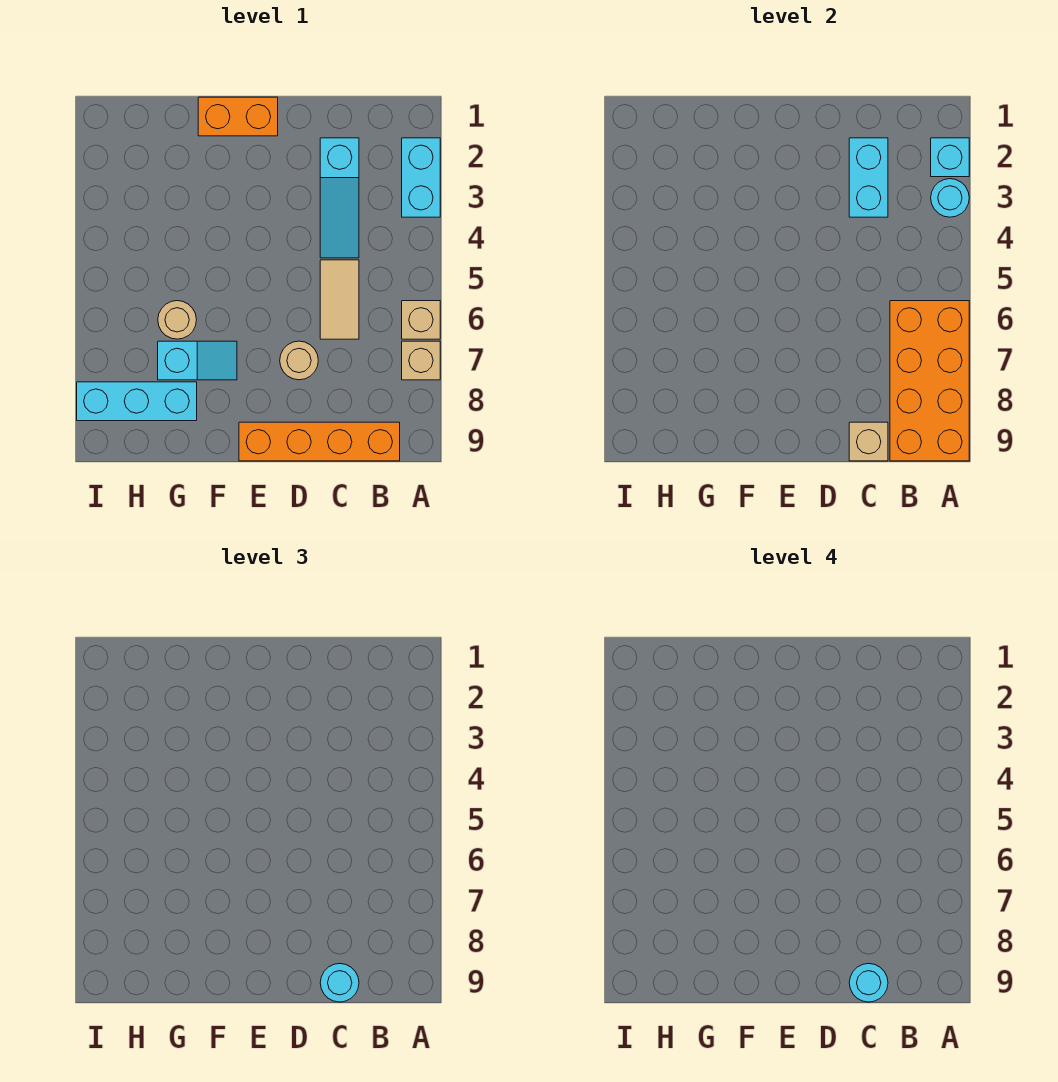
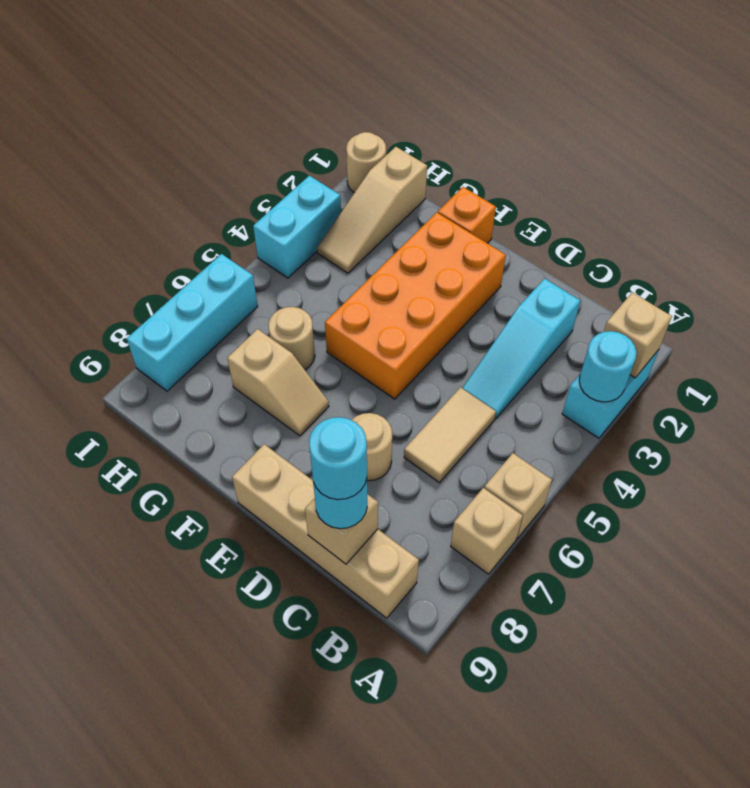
cyan 1x1 brick [931,138,969,177] -> tan 1x1 brick [604,292,672,378]
orange 2x4 brick [890,301,969,461] -> orange 2x4 brick moved to [325,212,506,399]
orange 1x4 brick [239,422,400,461] -> tan 1x4 brick [232,444,419,618]
cyan 1x2 brick [849,138,888,217] -> cyan 1x2 brick moved to [253,176,341,278]
orange 1x2 brick [198,97,278,136] -> orange 1x1 brick [438,187,496,243]
cyan 1x2 slope [158,341,237,380] -> tan 1x2 slope [227,329,329,436]
cyan 1x3 brick [77,382,197,421] -> cyan 1x3 brick turned to [127,254,258,391]
none -> tan 1x3 slope [317,147,427,273]
none -> tan 1x1 round brick [346,132,386,193]

